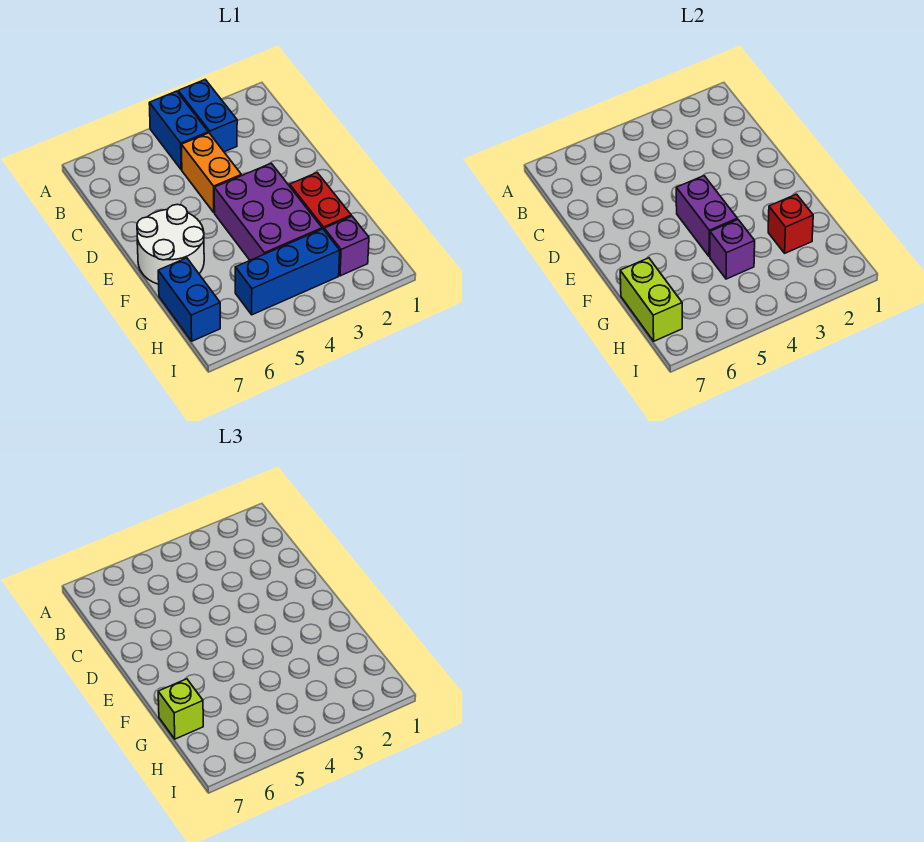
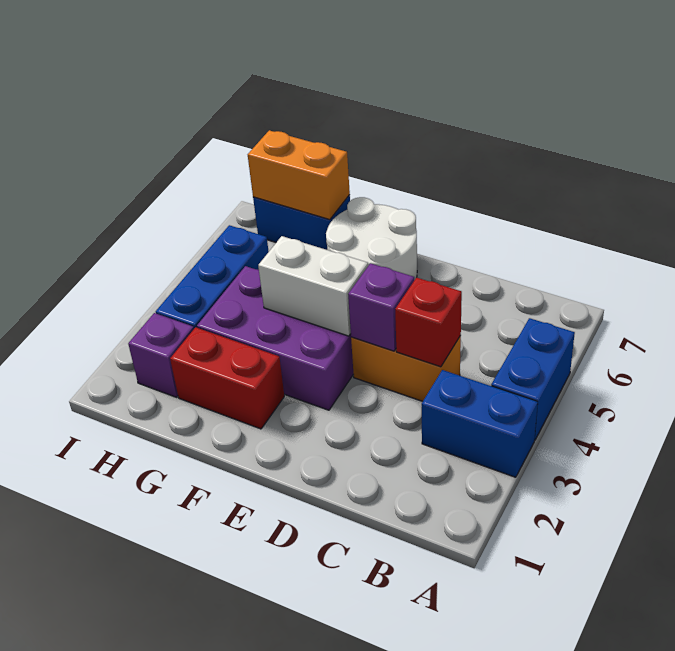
blue 1x2 brick [149,91,208,170] -> blue 1x2 brick turned to [491,318,575,440]
purple 1x2 brick [676,176,737,257] -> white 1x2 brick [258,236,368,336]
red 1x1 brick [768,194,813,253] -> red 1x1 brick moved to [395,277,462,367]
purple 1x1 brick [710,219,755,279] -> purple 1x1 brick moved to [348,263,414,351]
lime 1x2 brick [620,258,682,341] -> orange 1x2 brick [248,130,350,220]
lime 1x1 brick [158,679,203,739] -> none

